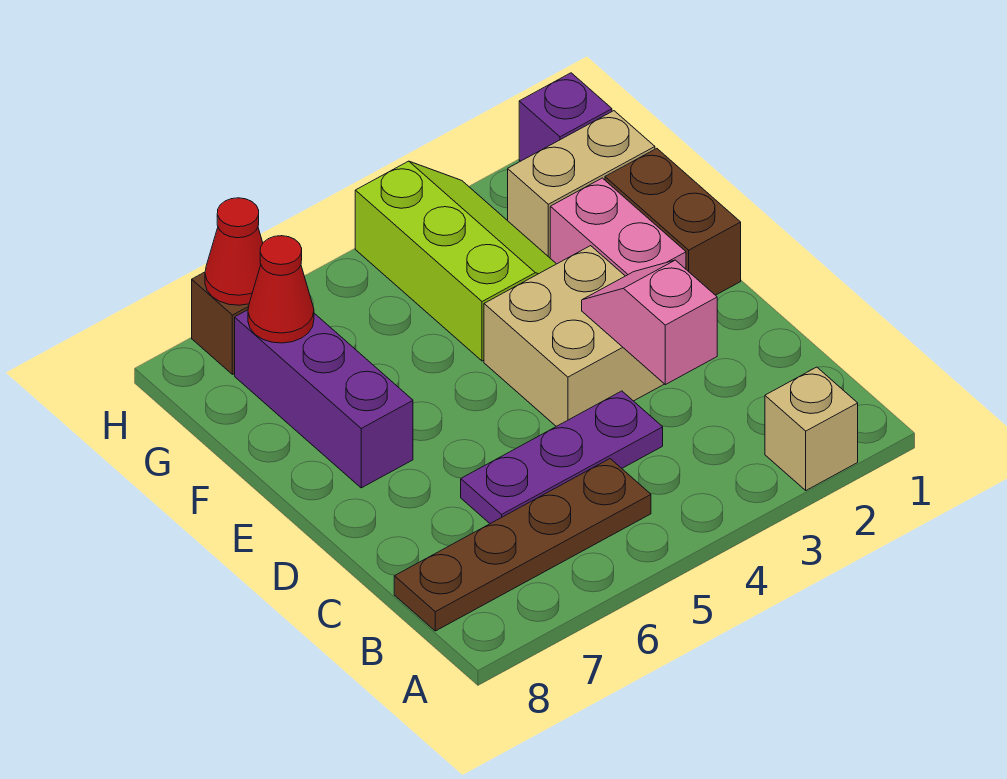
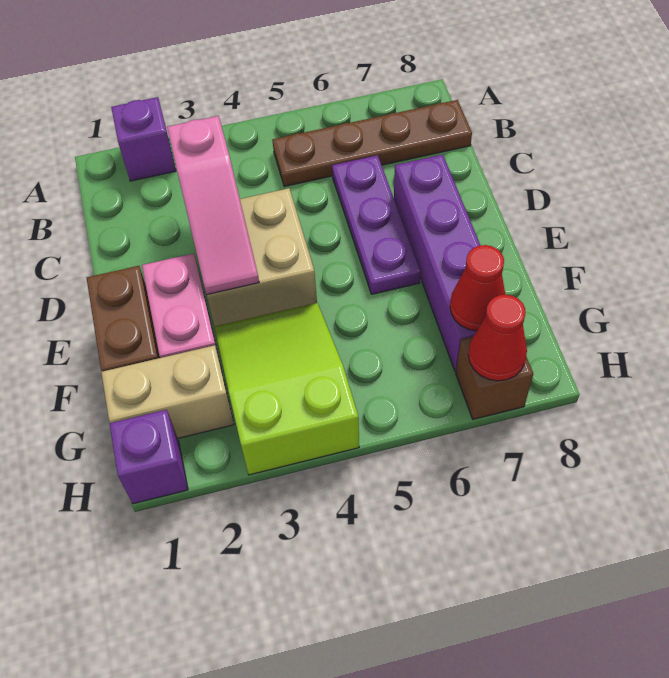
tan 1x1 brick [765,367,858,490] -> purple 1x1 brick [111,97,176,181]
pink 1x2 slope [582,260,717,385] -> pink 1x3 slope [167,116,259,295]
purple 1x3 plate [461,391,663,524] -> purple 1x3 plate turned to [332,155,421,294]
purple 1x3 brick [235,310,413,488] -> purple 1x4 brick [394,155,480,371]
lime 2x3 slope [355,161,556,361] -> lime 2x3 slope turned to [214,303,359,475]

